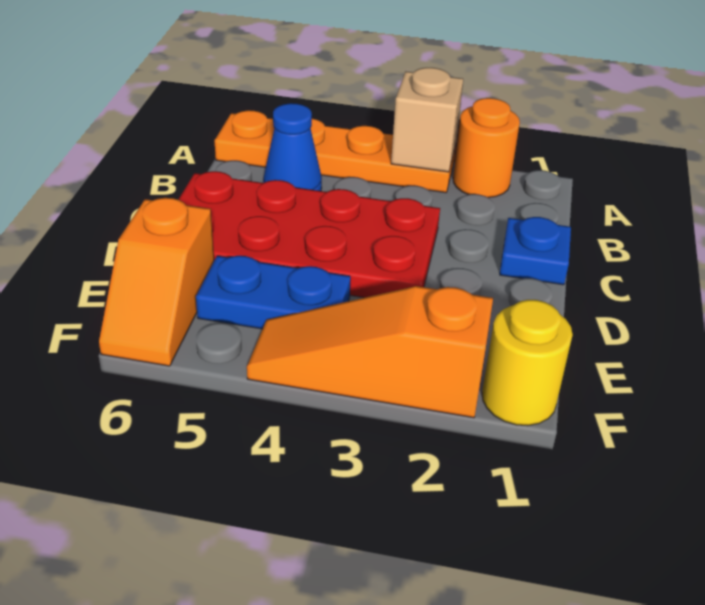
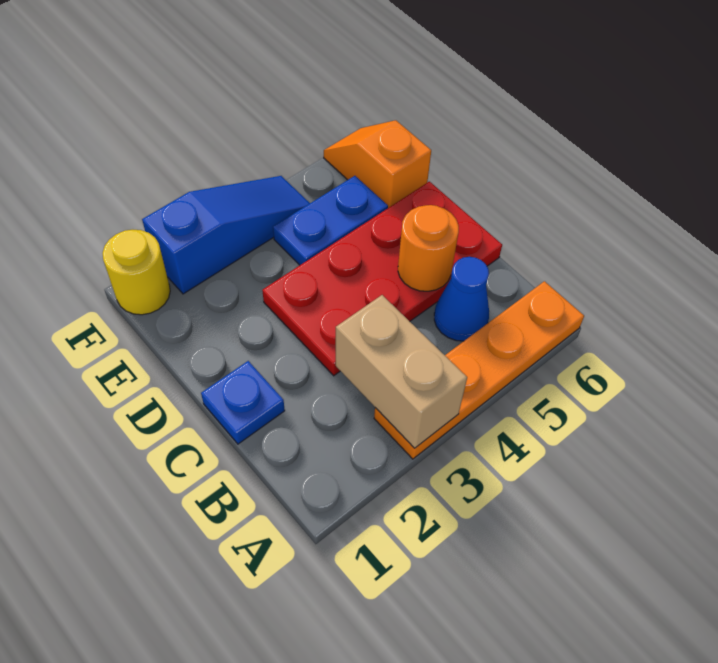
orange 1x1 round brick [453,98,520,198] -> orange 1x1 round brick moved to [398,205,459,291]
tan 1x1 brick [391,68,463,172] -> tan 1x2 brick [336,295,467,448]
orange 1x3 slope [247,286,493,418] -> blue 1x3 slope [142,176,310,294]

